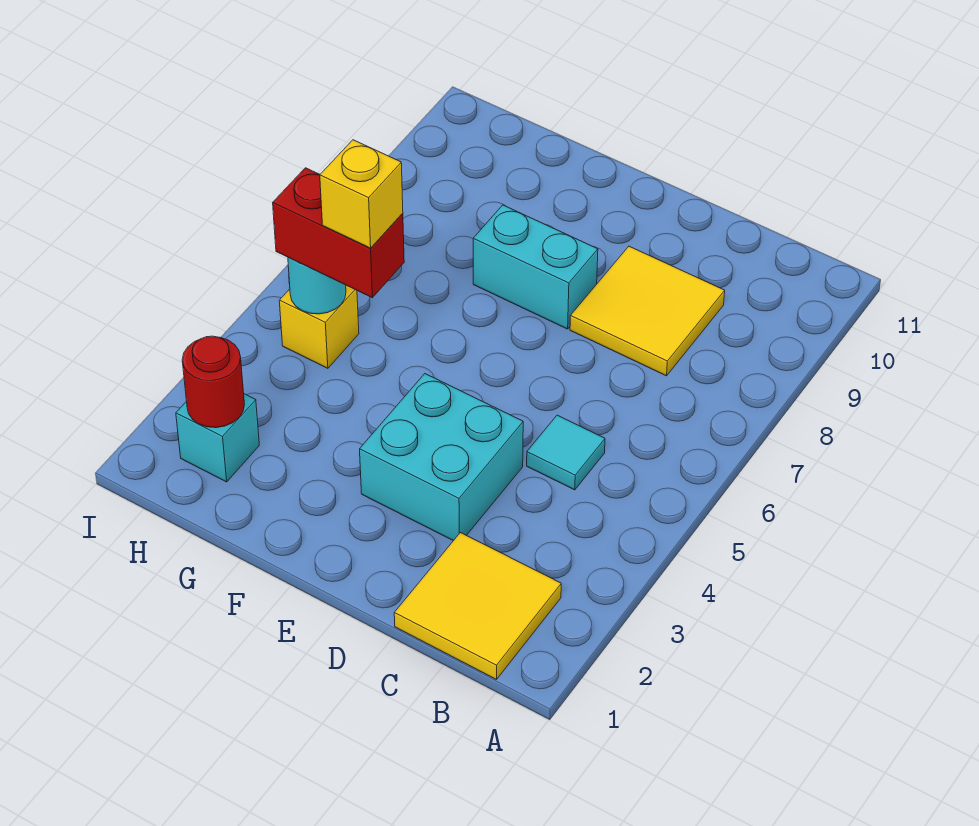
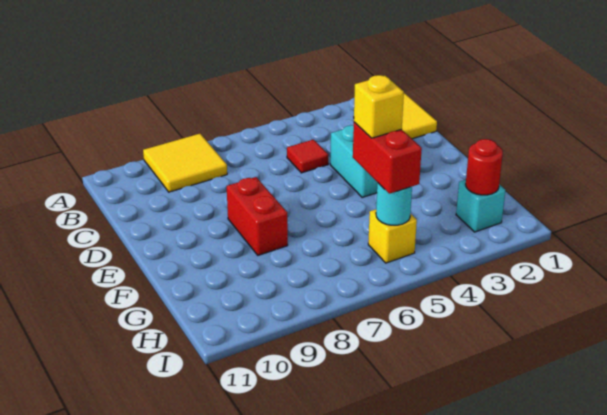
cyan 1x1 tile [527,415,605,490] -> red 1x1 tile [287,140,328,173]
yellow 2x2 tile [570,246,725,376] -> yellow 2x2 tile moved to [143,134,227,192]
cyan 1x2 brick [473,205,598,329] -> red 1x2 brick [227,177,288,255]

